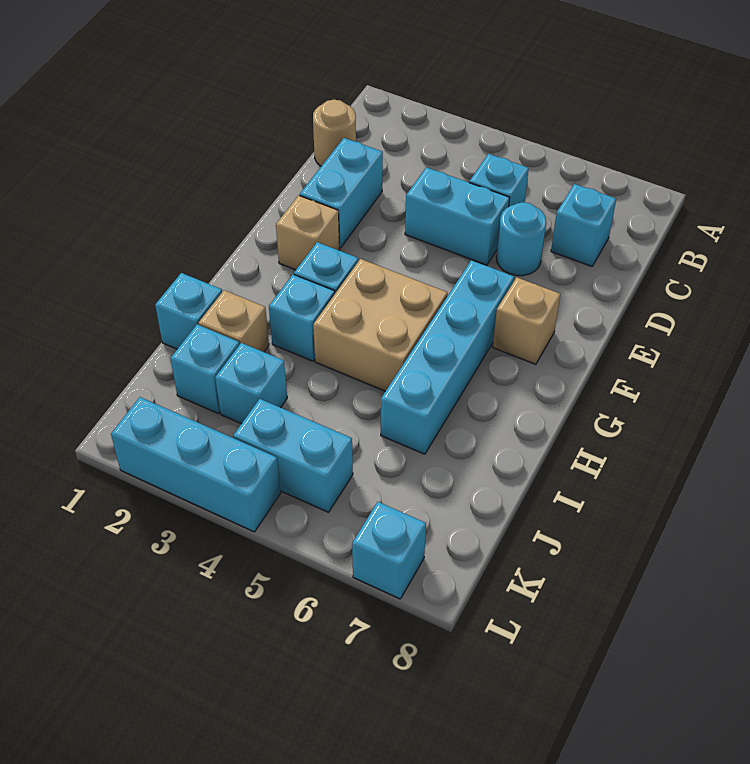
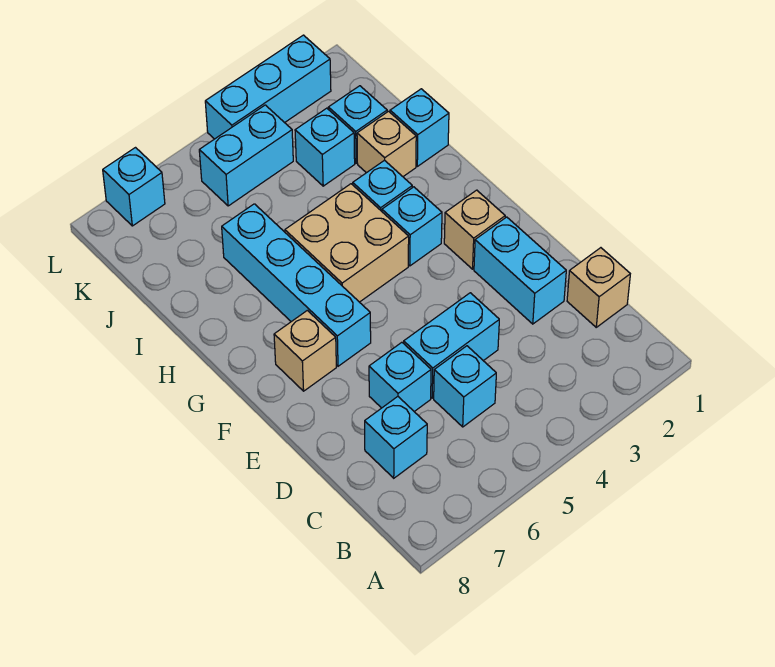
tan 1x1 round brick [313,100,356,166] -> tan 1x1 brick [567,248,630,327]
cyan 1x1 round brick [496,202,546,276] -> cyan 1x1 brick [369,342,431,412]

